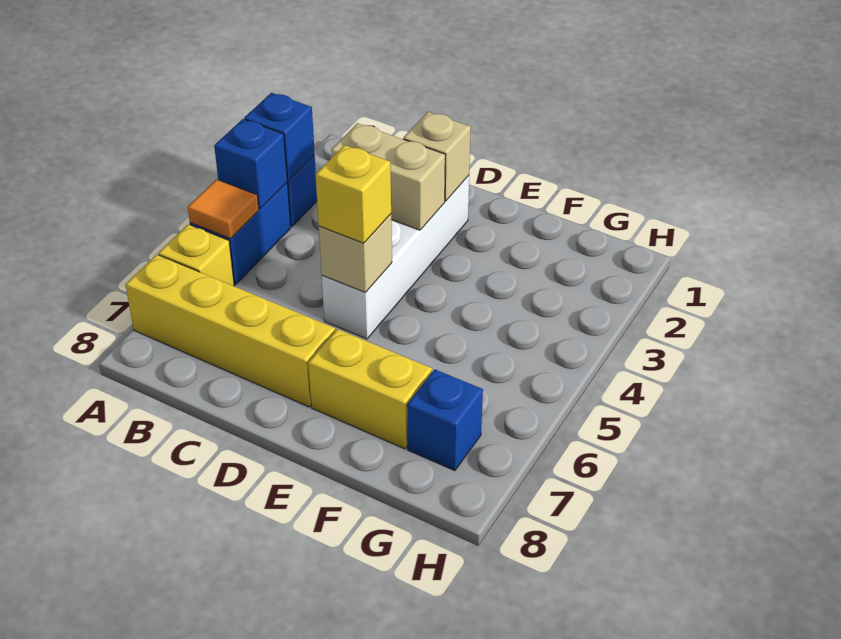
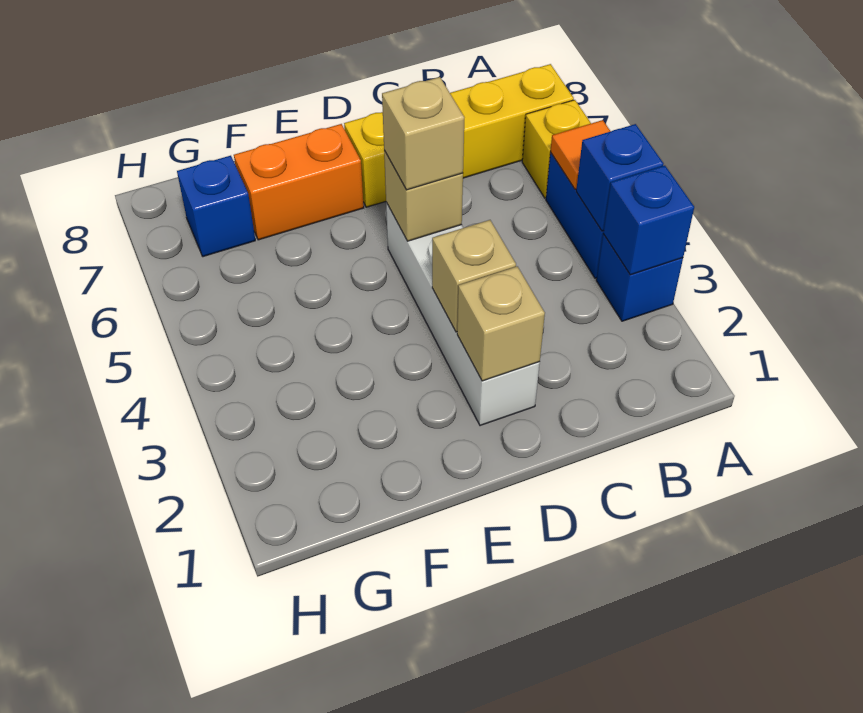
tan 1x2 brick [331,123,445,230] -> tan 1x1 brick [432,220,516,332]
yellow 1x1 brick [316,145,391,243] -> tan 1x1 brick [382,77,464,190]
yellow 1x2 brick [308,329,432,449] -> orange 1x2 brick [234,124,364,240]

